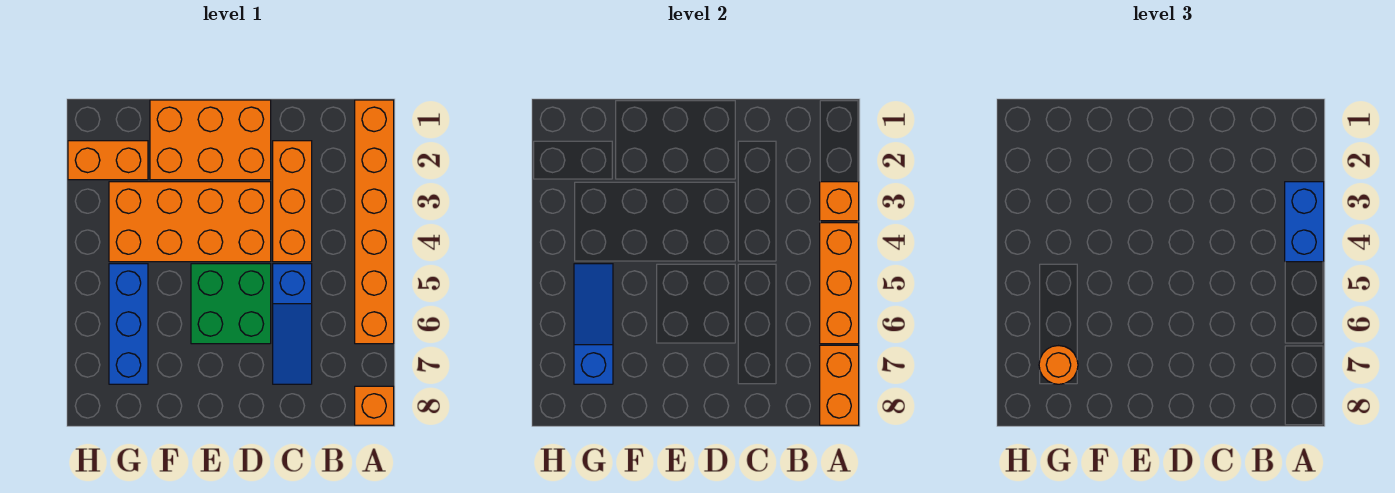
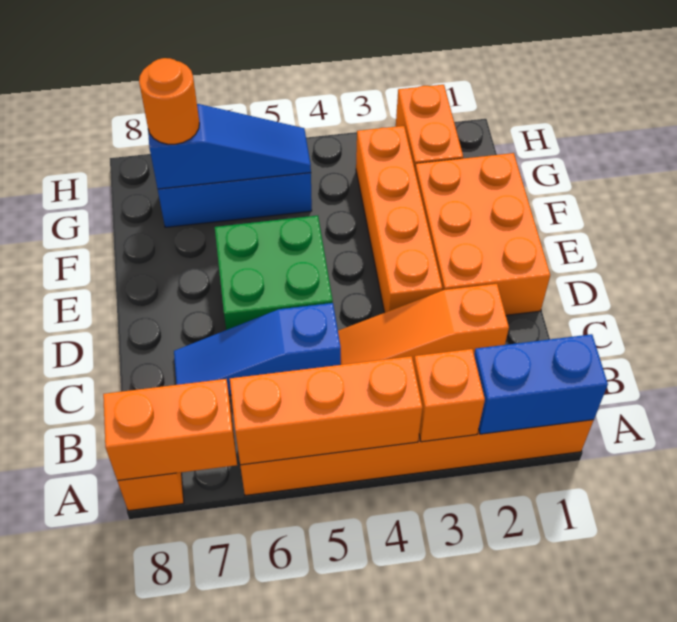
blue 1x2 brick [1285,182,1324,262] -> blue 1x2 brick moved to [474,334,608,434]
orange 1x3 brick [273,141,312,262] -> orange 1x3 slope [338,284,509,365]
orange 2x4 brick [109,182,271,262] -> orange 1x4 brick [356,126,442,313]

